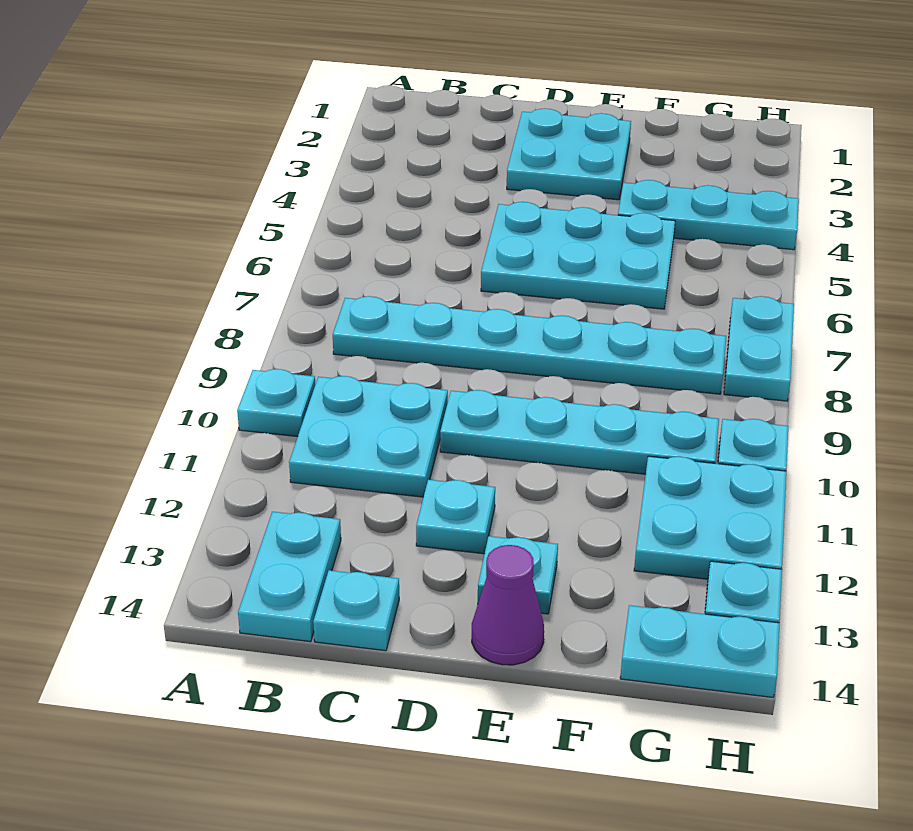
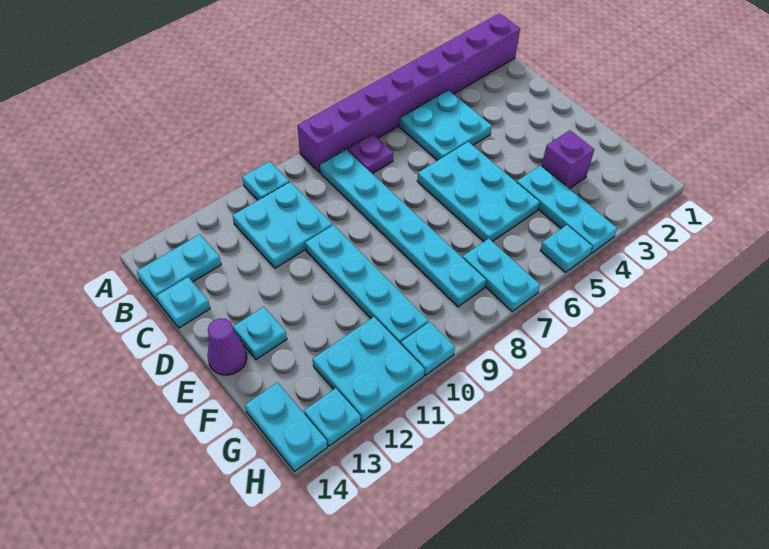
none -> purple 1x8 brick [297,13,520,172]
none -> purple 1x1 plate [347,134,393,174]
cyan 2x2 plate [507,109,631,200] -> cyan 2x2 plate moved to [399,90,492,161]
cyan 1x1 plate [416,480,495,554] -> cyan 1x1 plate moved to [540,225,592,272]
none -> purple 1x1 brick [542,130,594,189]
cyan 1x2 plate [724,296,794,401] -> cyan 1x2 plate turned to [463,239,540,312]

